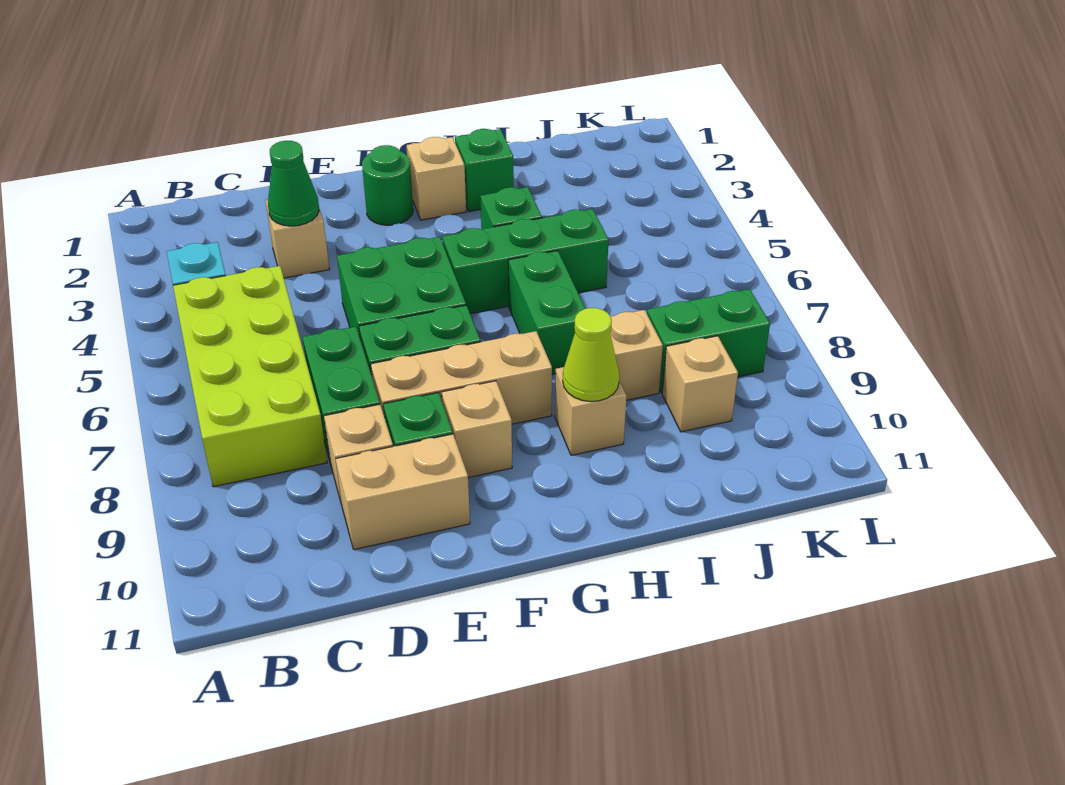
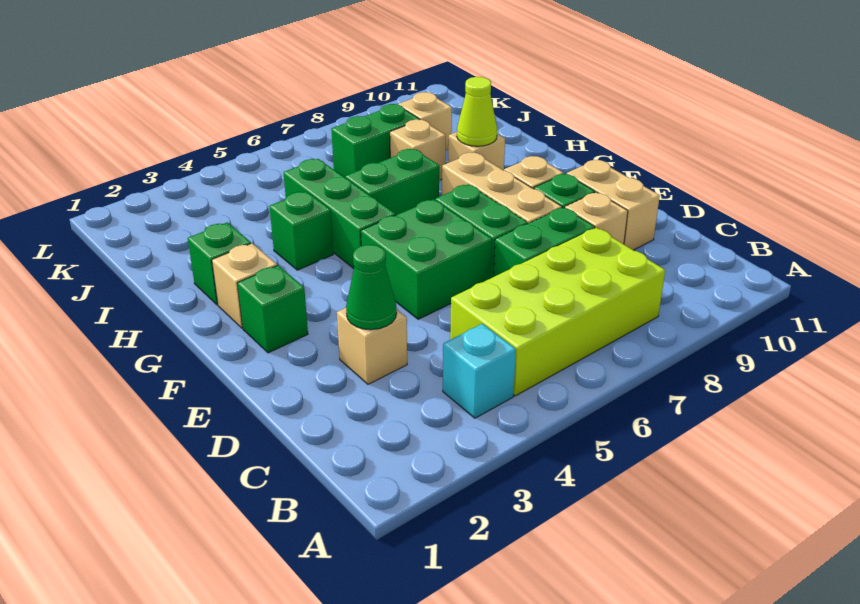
green 1x1 round brick [362,145,413,225] -> green 1x1 brick [237,265,308,353]
green 1x2 brick [647,289,770,393] -> green 1x2 brick turned to [331,104,420,177]

